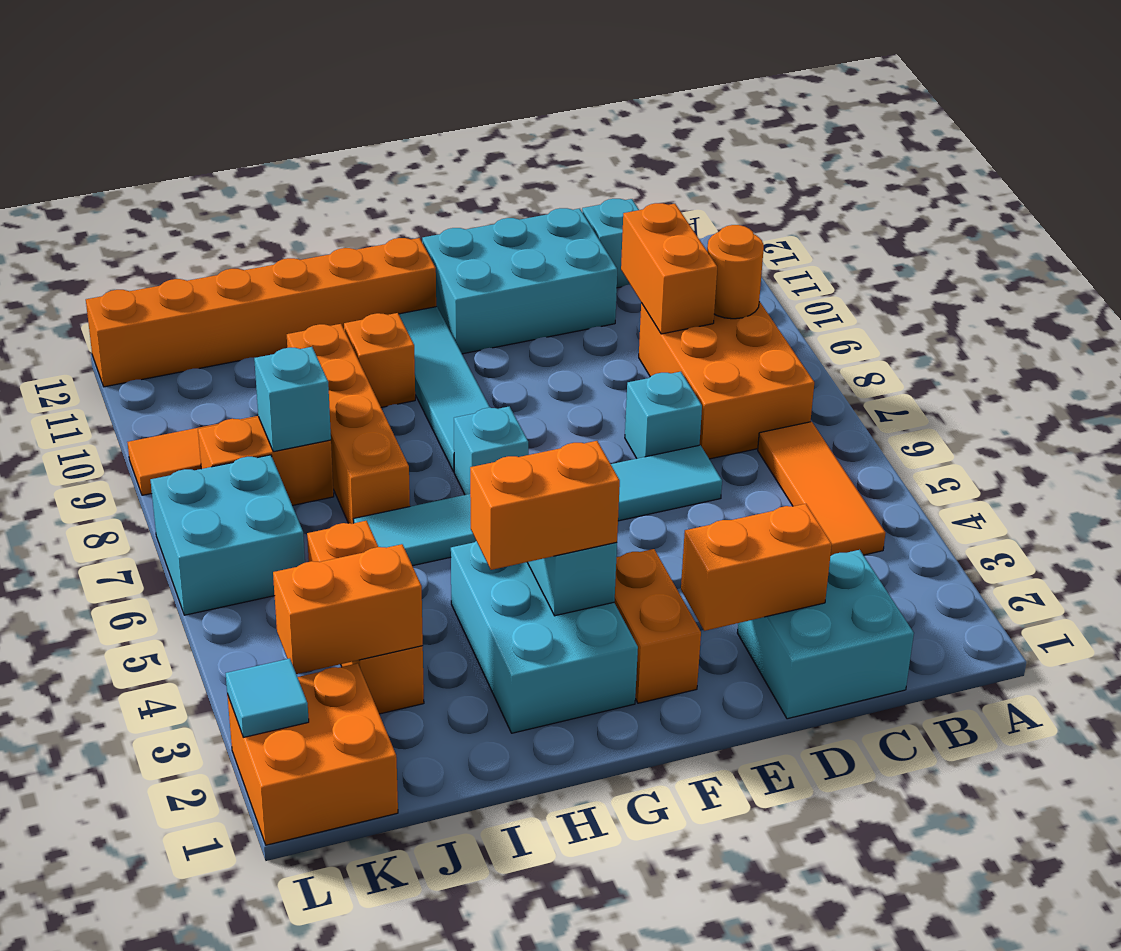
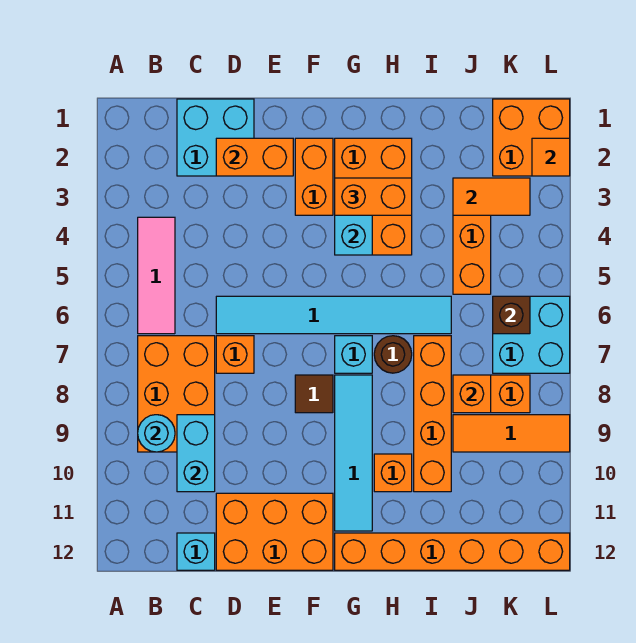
orange 1x3 tile [758,422,885,556] -> pink 1x3 tile [138,217,175,334]
orange 1x1 round brick [707,225,764,319] -> cyan 1x1 round brick [138,415,175,452]
orange 1x2 brick [621,203,717,334] -> cyan 1x2 brick [177,415,215,492]
cyan 1x1 brick [625,372,702,458] -> orange 1x1 brick [216,336,254,373]
cyan 2x3 brick [422,208,617,354] -> orange 2x3 brick [216,493,333,570]
none -> brown 1x1 tile [295,375,333,413]
cyan 2x3 brick [451,541,638,733] -> orange 2x3 brick [335,138,412,255]
none -> brown 1x1 round brick [374,336,412,373]
orange 1x2 brick [273,544,423,674] -> orange 1x2 tile [453,178,530,215]
cyan 1x1 brick [254,347,331,452] -> orange 1x1 brick [453,375,491,413]
none -> brown 1x1 brick [493,296,530,334]
cyan 1x1 tile [226,659,309,737] -> orange 1x1 tile [532,138,570,176]

